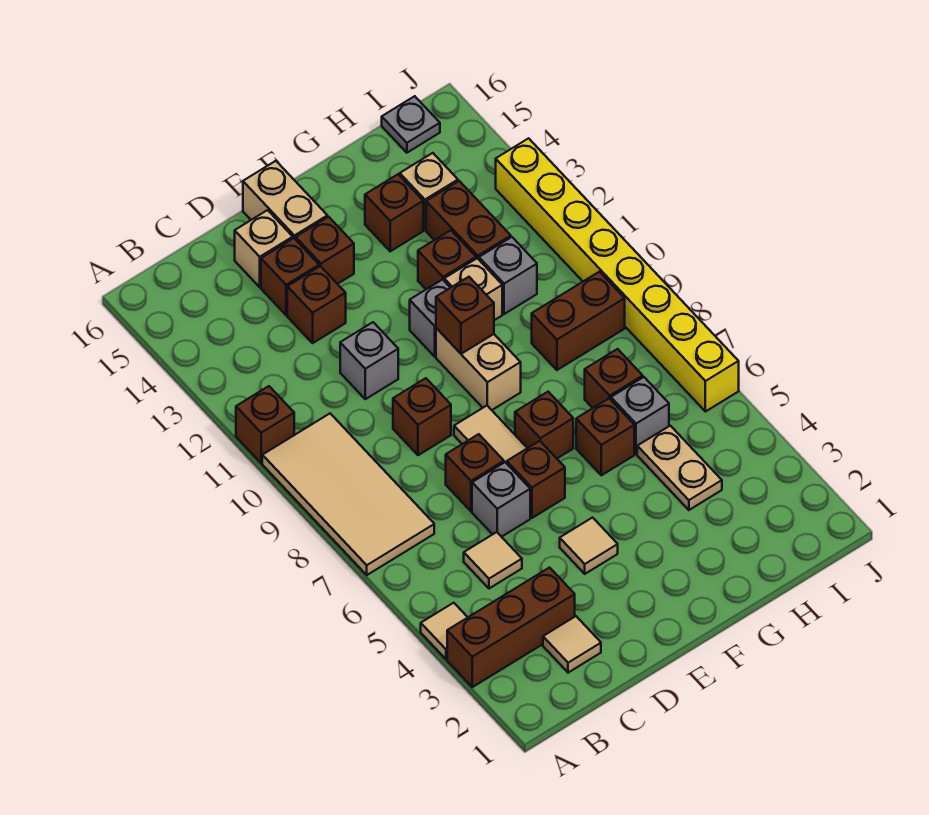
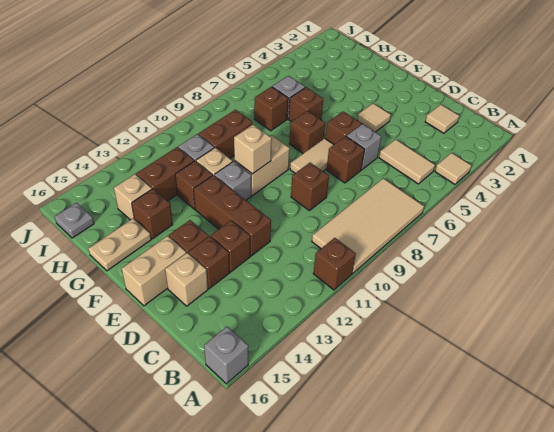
brown 1x3 brick [447,568,575,687] -> brown 1x3 brick moved to [194,175,271,256]
tan 1x1 tile [464,532,522,589] -> tan 1x2 tile [379,139,435,184]
grey 1x1 brick [340,322,398,399] -> grey 1x1 brick moved to [204,326,248,384]
brown 1x1 brick [436,277,494,354] -> tan 1x1 brick [234,125,272,174]
tan 1x2 plate [637,426,722,510] -> tan 1x2 plate moved to [88,218,151,271]
brown 1x2 brick [532,272,625,370] -> brown 1x2 brick turned to [198,110,252,158]
yellow 1x8 brick [496,138,739,412] -> none

